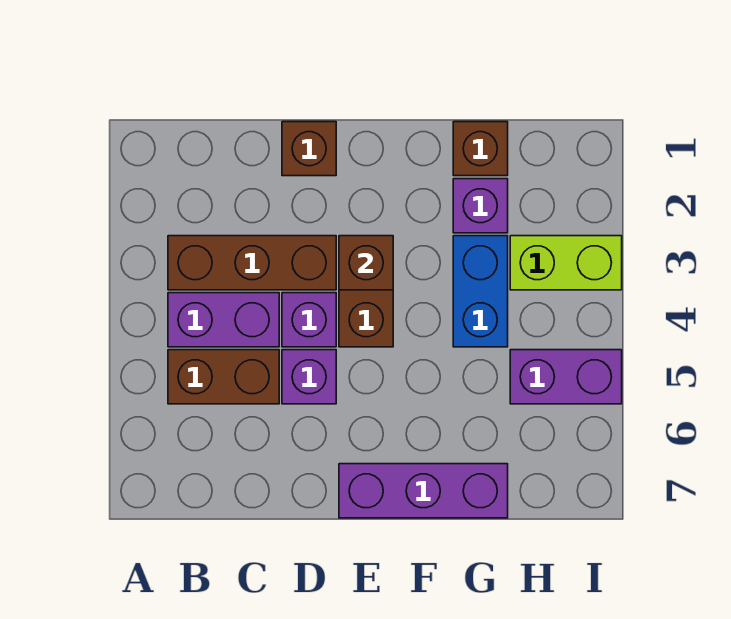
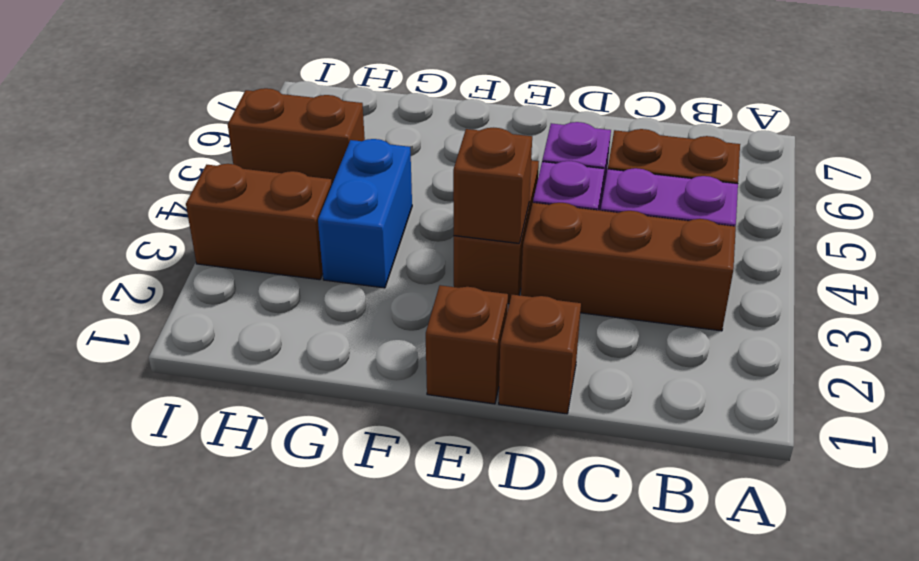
purple 1x3 brick [339,464,508,518] -> none
brown 1x1 brick [453,122,508,176] -> brown 1x1 brick moved to [426,285,508,404]
purple 1x1 brick [453,179,508,233] -> none
lime 1x2 brick [510,236,622,290] -> brown 1x2 brick [186,164,332,280]
purple 1x2 brick [510,350,622,404] -> brown 1x2 brick [228,88,365,184]

